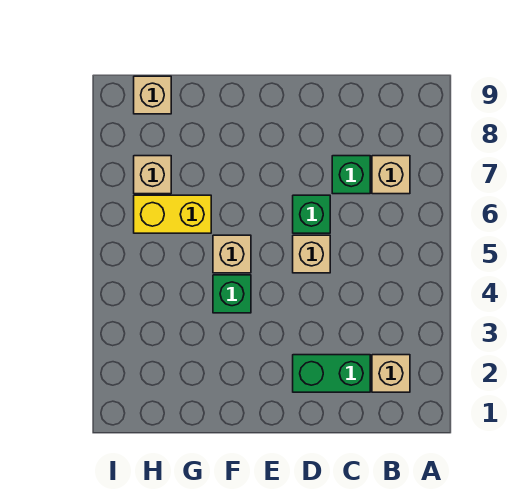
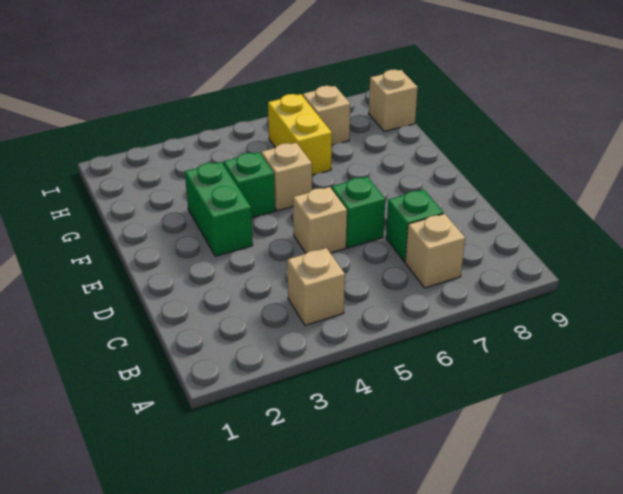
tan 1x1 brick [372,355,410,392] -> tan 1x1 brick moved to [287,248,345,325]
green 1x2 brick [293,355,370,392] -> green 1x2 brick moved to [185,162,253,256]

